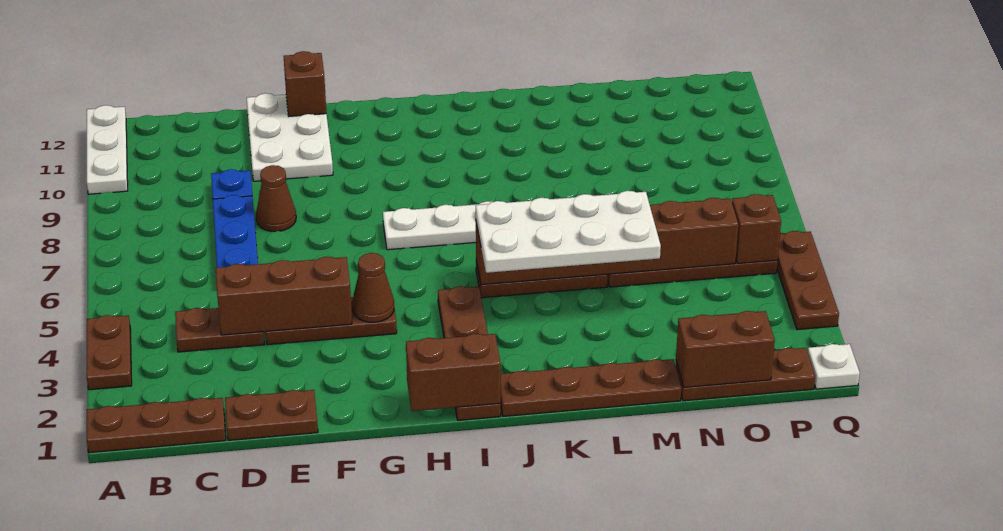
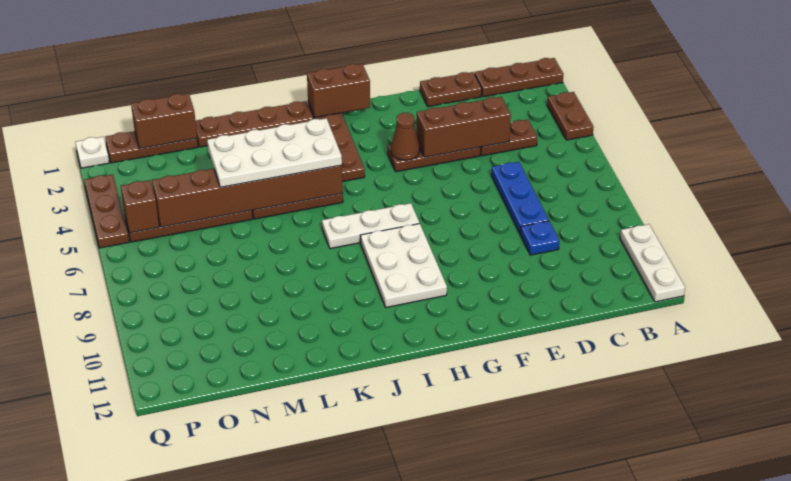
brown 1x1 cone [256,165,296,232] -> none
white 2x3 plate [247,93,333,181] -> white 2x3 plate moved to [360,223,447,308]
brown 1x1 brick [284,51,326,116] -> none

